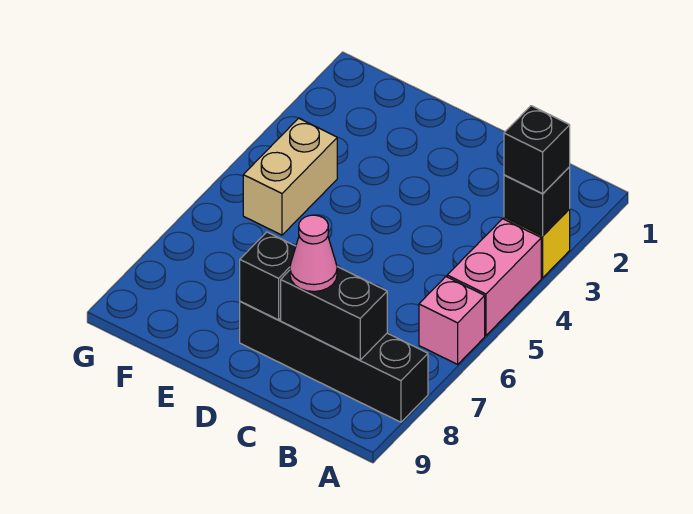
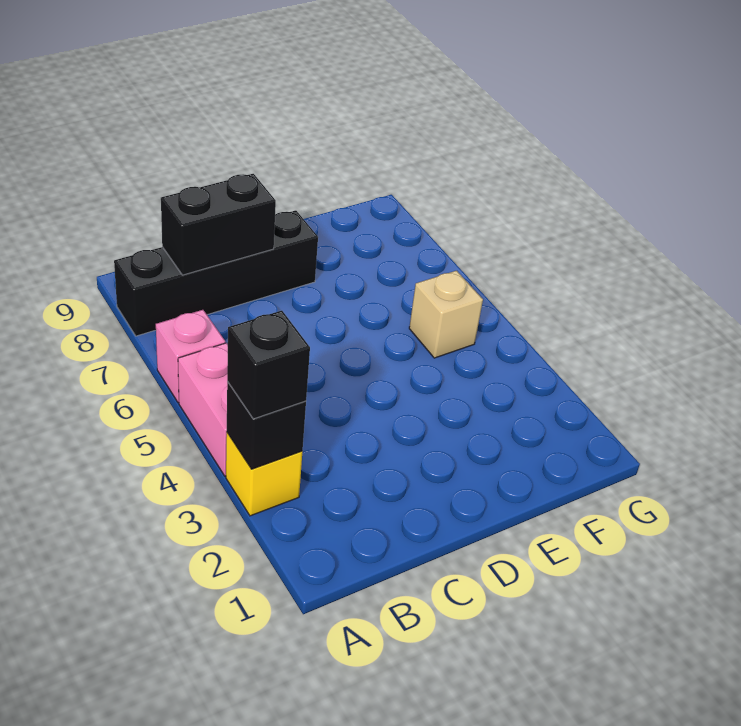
pink 1x1 cone [290,215,337,292] -> none
black 1x1 brick [240,232,296,320] -> none
tan 1x2 brick [243,118,337,235] -> tan 1x1 brick [409,271,483,358]

